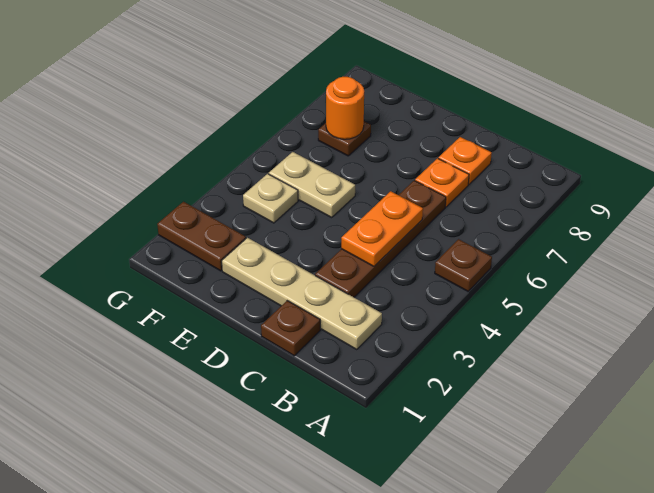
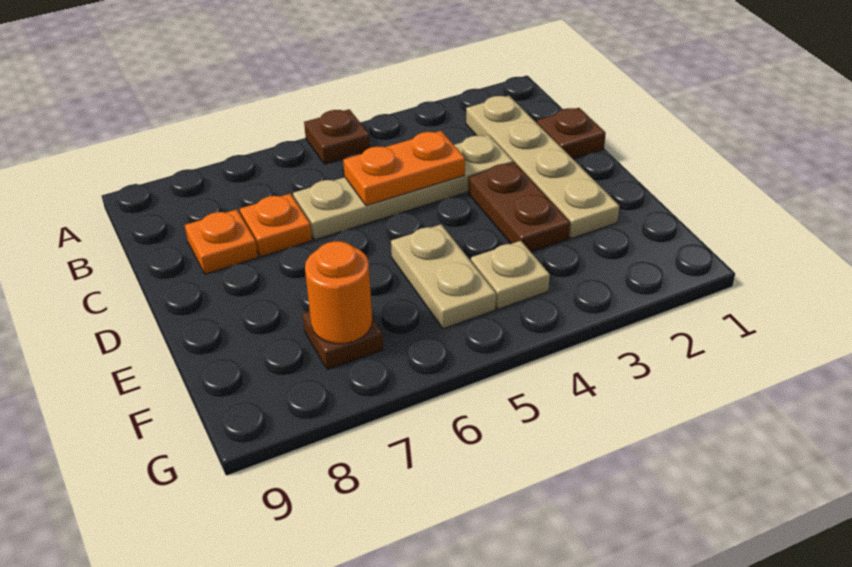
brown 1x4 plate [315,181,446,297] -> tan 1x4 plate [293,135,513,240]
brown 1x2 plate [157,202,246,271] -> brown 1x2 plate moved to [468,162,570,252]

